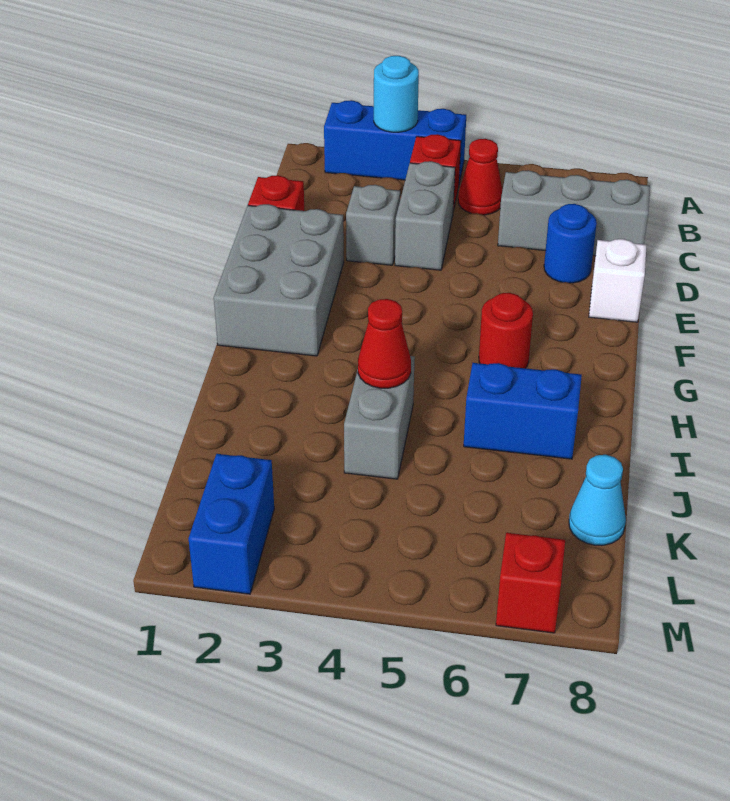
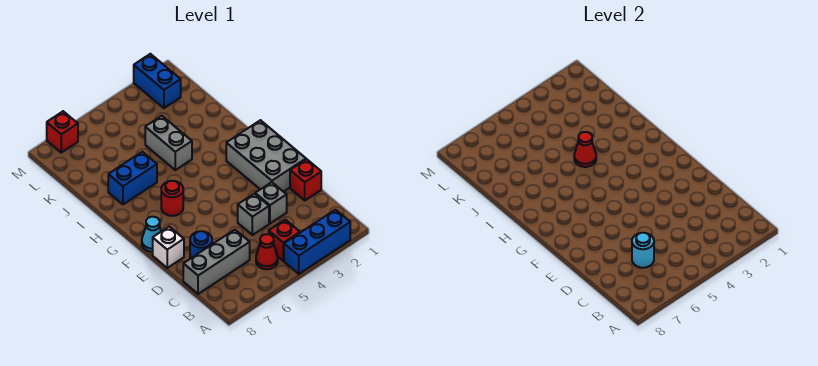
cyan 1x1 round brick [374,56,419,132] -> cyan 1x1 round brick moved to [632,233,654,268]
grey 1x2 brick [395,161,455,270] -> grey 1x1 brick [238,194,269,235]
cyan 1x1 cone [569,455,626,545] -> cyan 1x1 cone moved to [142,217,161,252]

